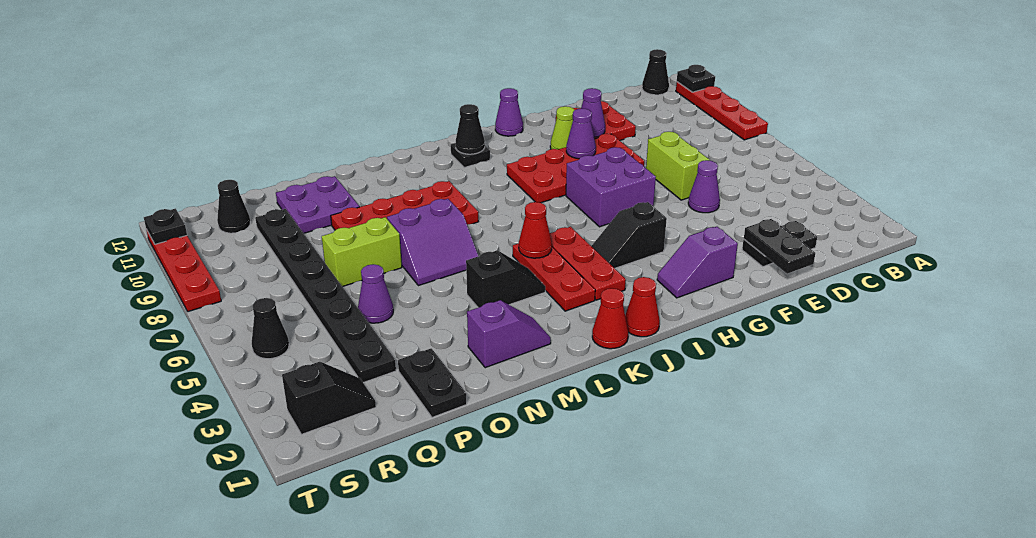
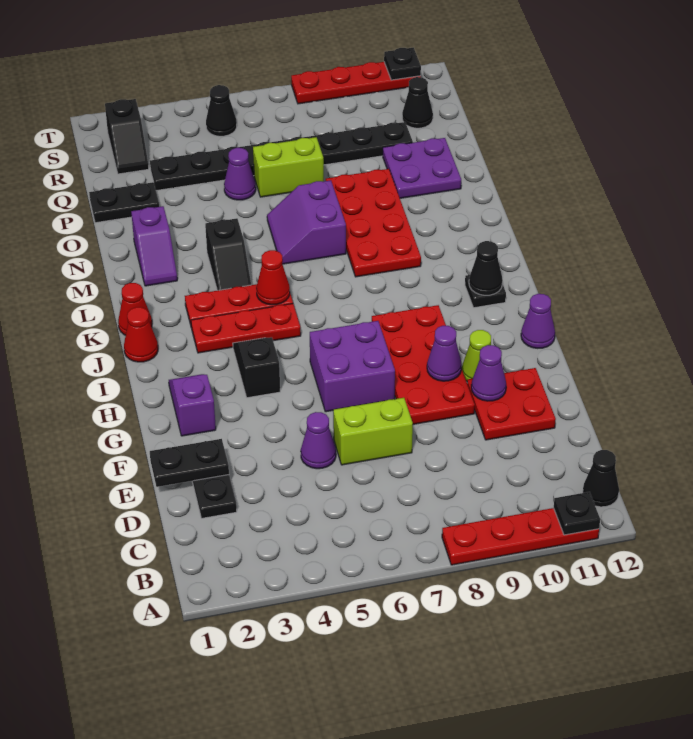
lime 1x2 brick [322,217,402,287] -> lime 1x2 brick turned to [253,137,324,197]

